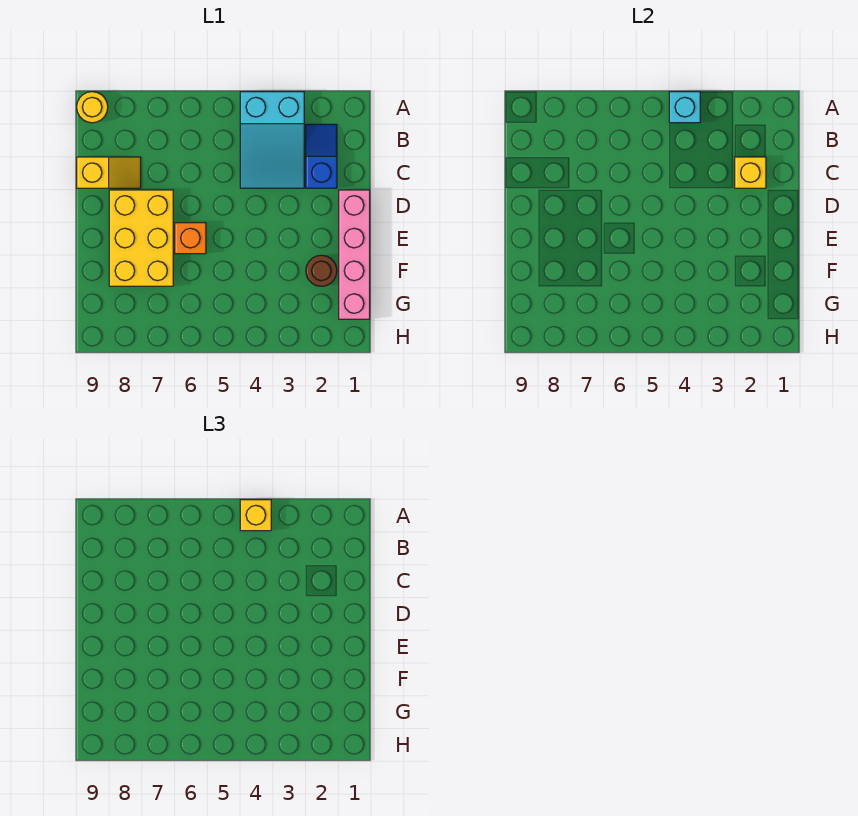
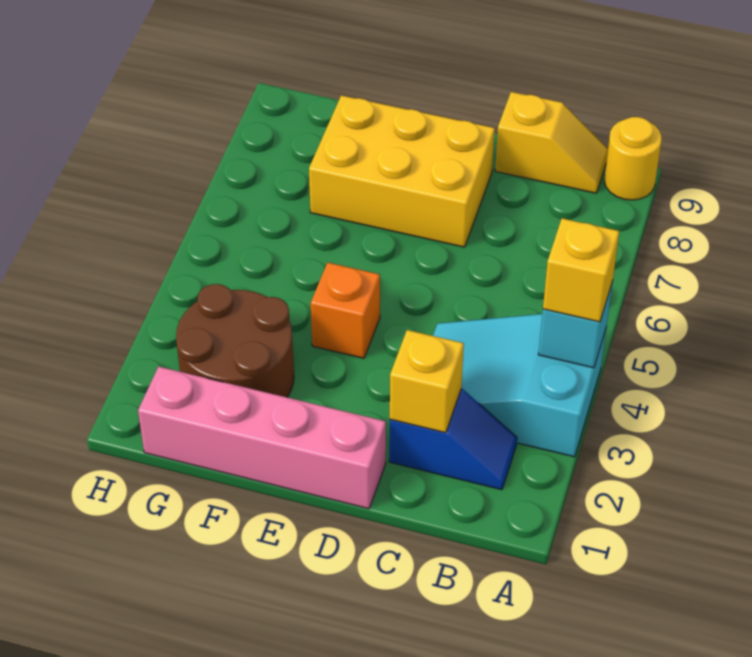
yellow 1x2 slope [77,157,141,188] -> yellow 1x2 slope turned to [495,92,608,193]
orange 1x1 brick [175,223,206,254] -> orange 1x1 brick moved to [311,263,380,358]
brown 1x1 round brick [306,255,337,286] -> brown 2x2 round brick [176,284,294,397]

